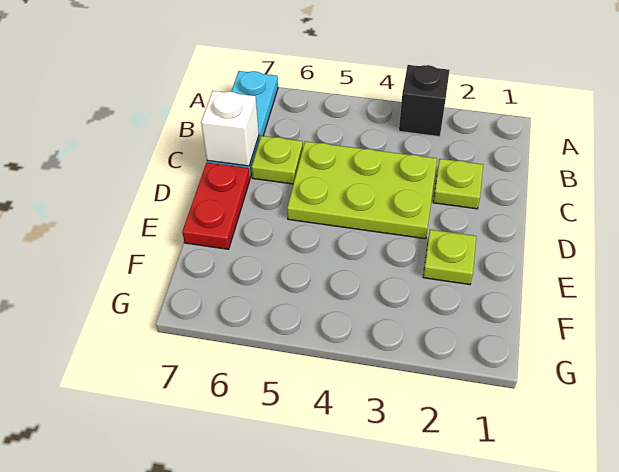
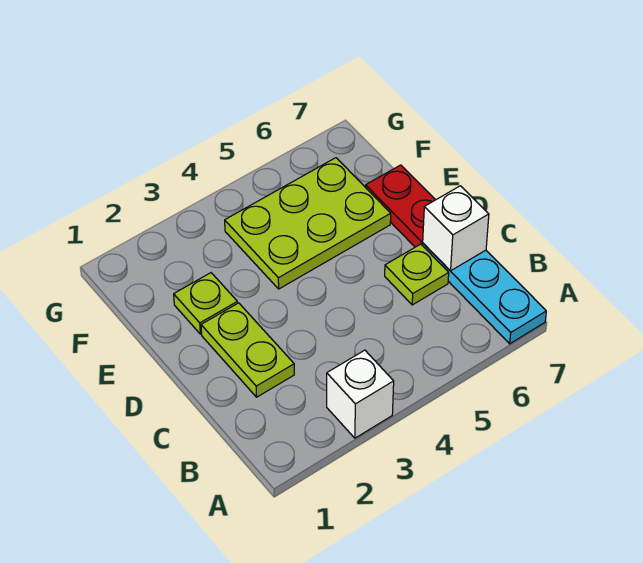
black 1x1 brick [399,65,450,137] -> white 1x1 brick [327,350,394,438]
lime 1x1 plate [433,159,483,209] -> lime 1x2 plate [201,303,294,397]
lime 2x3 plate [287,141,437,239] -> lime 2x3 plate moved to [225,158,391,289]

